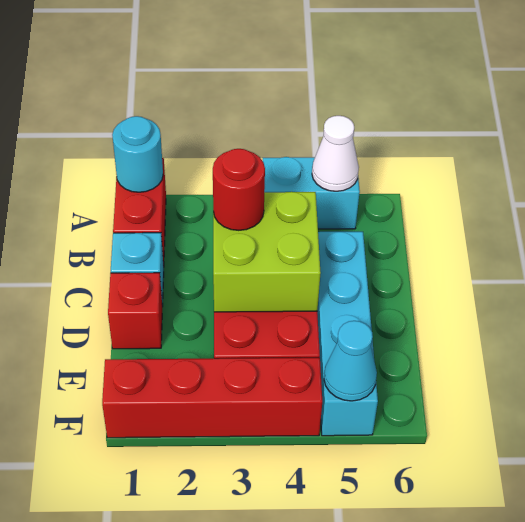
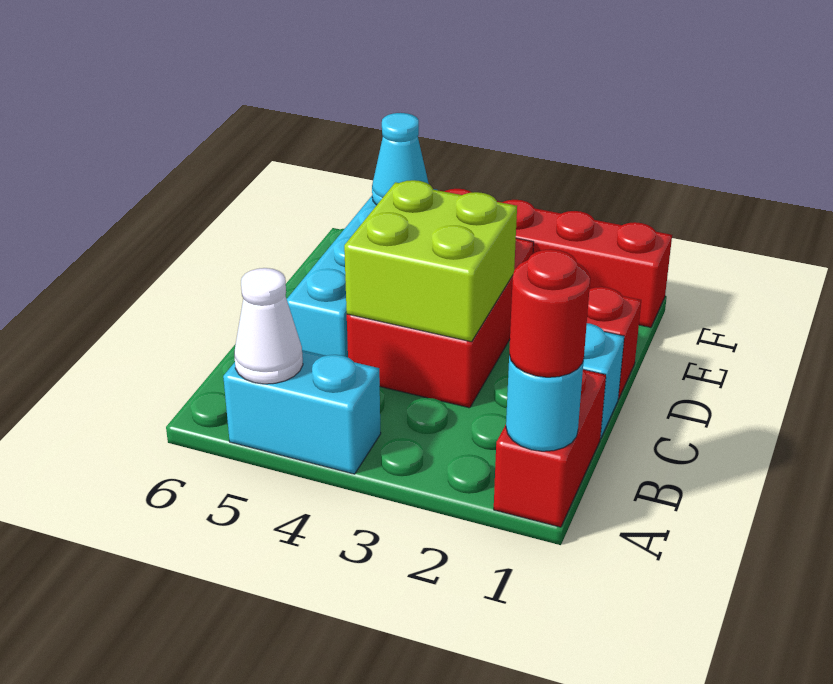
red 1x1 round brick [213,149,265,230] -> red 1x1 round brick moved to [509,249,590,377]

